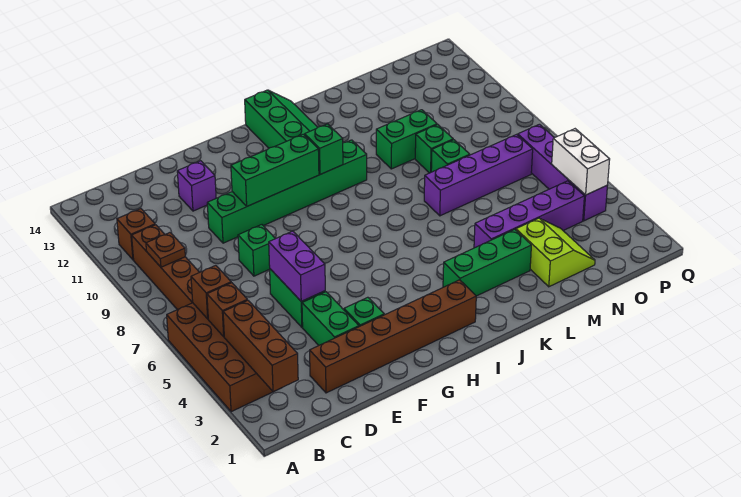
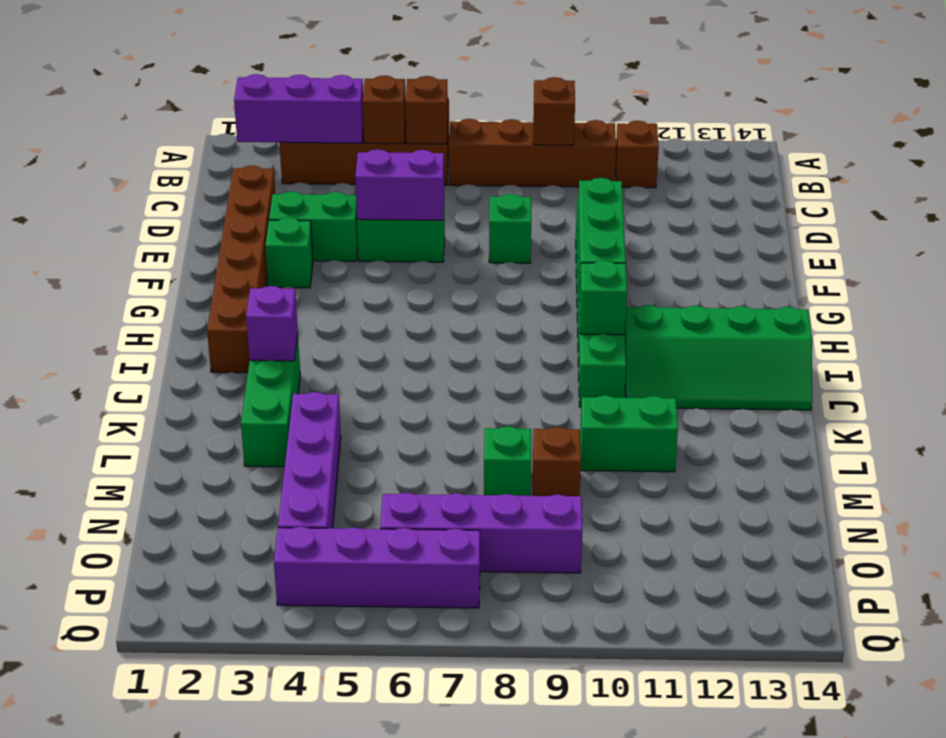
brown 1x3 brick [223,300,298,392] -> purple 1x3 brick [234,74,363,143]
brown 1x1 plate [146,233,185,267] -> brown 1x1 brick [533,77,575,146]
purple 1x1 brick [177,161,216,211] -> purple 1x1 brick moved to [246,286,298,361]
purple 1x4 brick [424,135,533,216] -> purple 1x4 brick turned to [380,493,582,573]
green 1x2 brick [376,110,437,169] -> green 1x2 brick turned to [580,395,678,472]
lime 2x2 slope [516,218,595,287] -> none
green 1x1 brick [415,125,453,173] -> brown 1x1 brick [533,427,581,496]
white 1x2 brick [552,129,610,195] -> none

